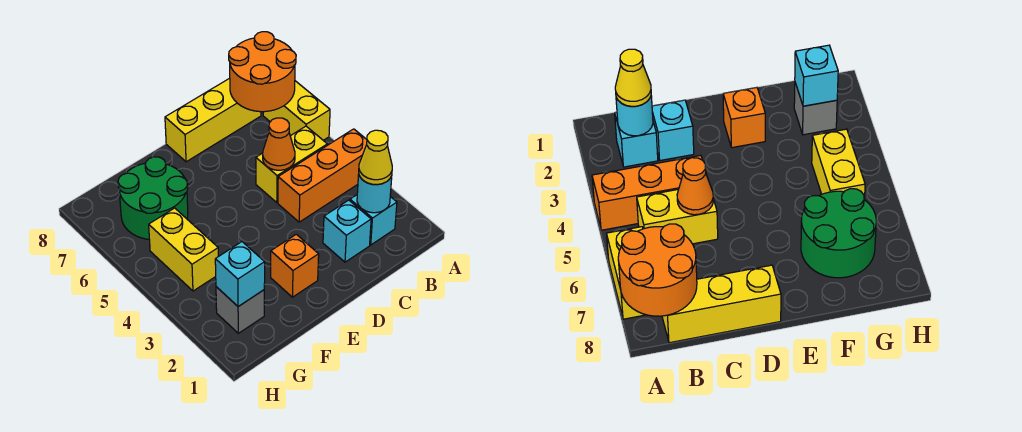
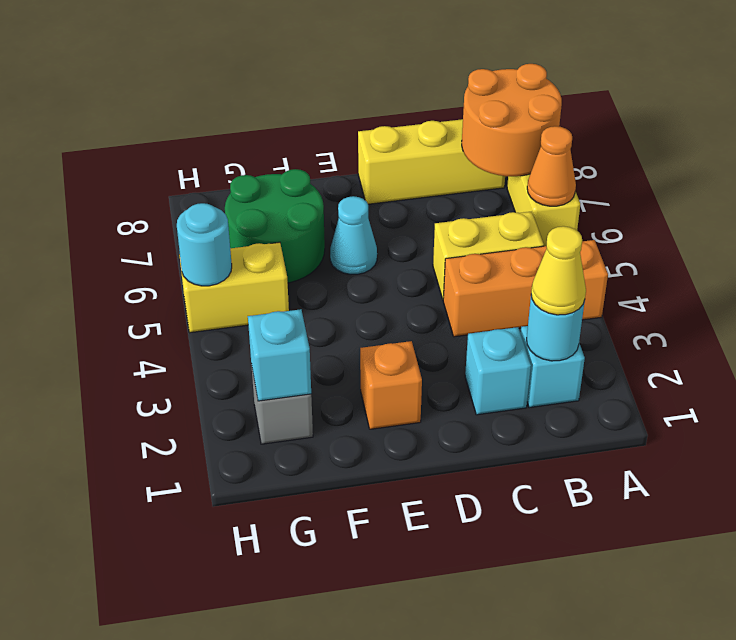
orange 1x1 cone [263,118,295,170] -> orange 1x1 cone moved to [527,126,576,206]
none -> cyan 1x1 cone [330,196,377,274]
yellow 1x2 brick [149,208,218,291] -> yellow 1x2 brick turned to [179,242,289,333]
none -> cyan 1x1 round brick [177,203,232,286]

